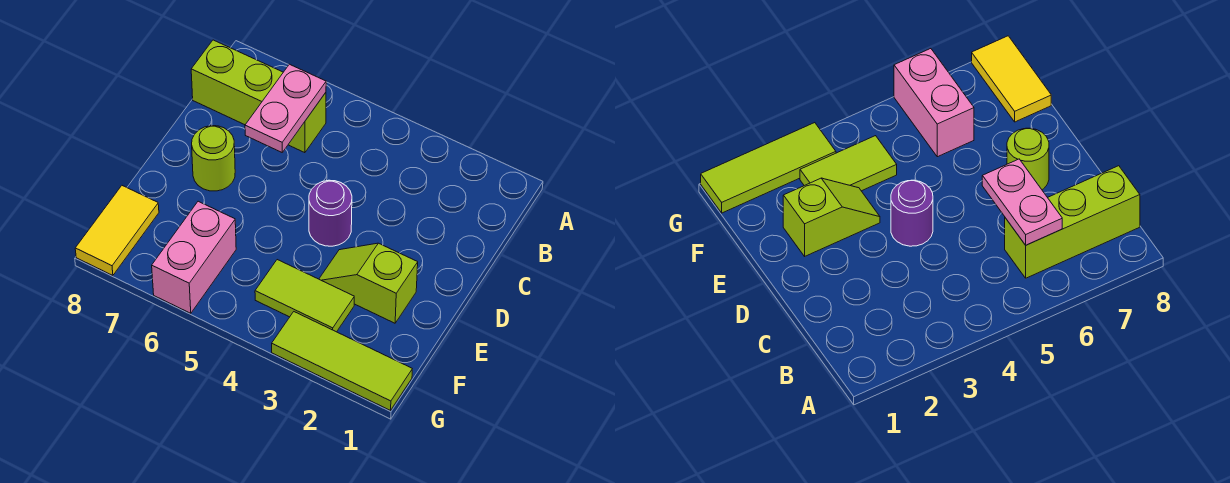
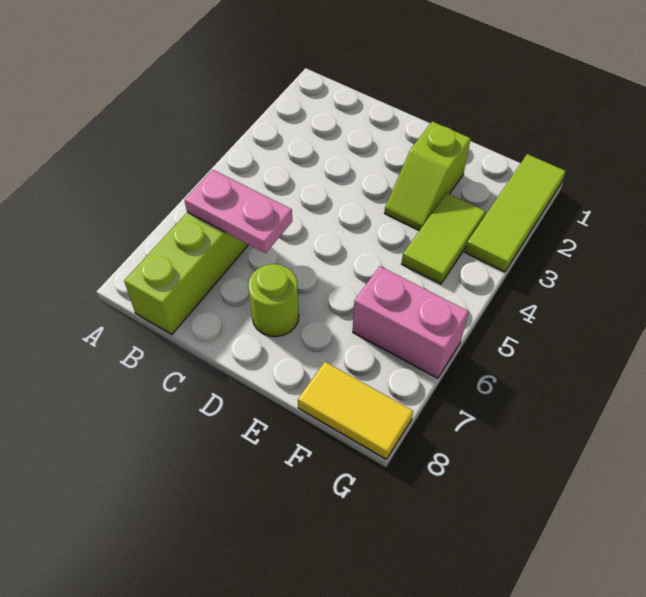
purple 1x1 round brick [309,180,352,246] -> none

